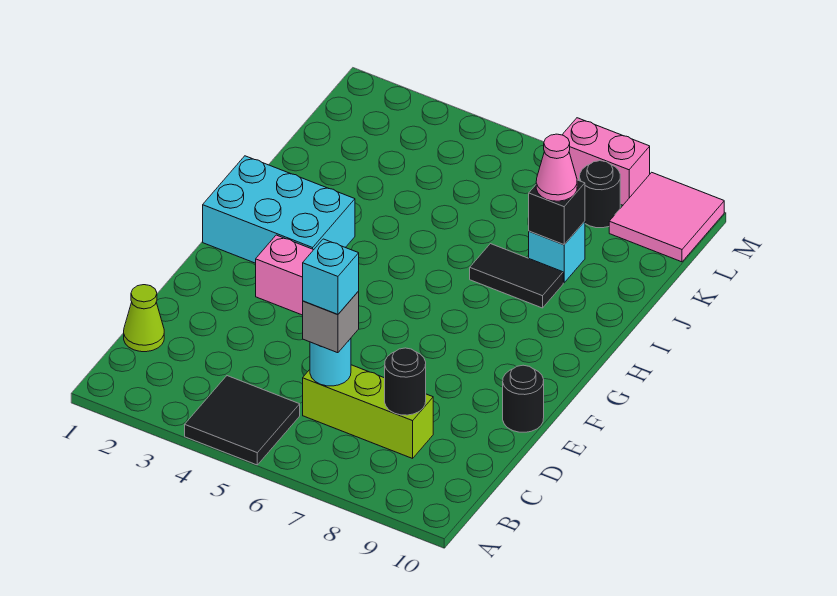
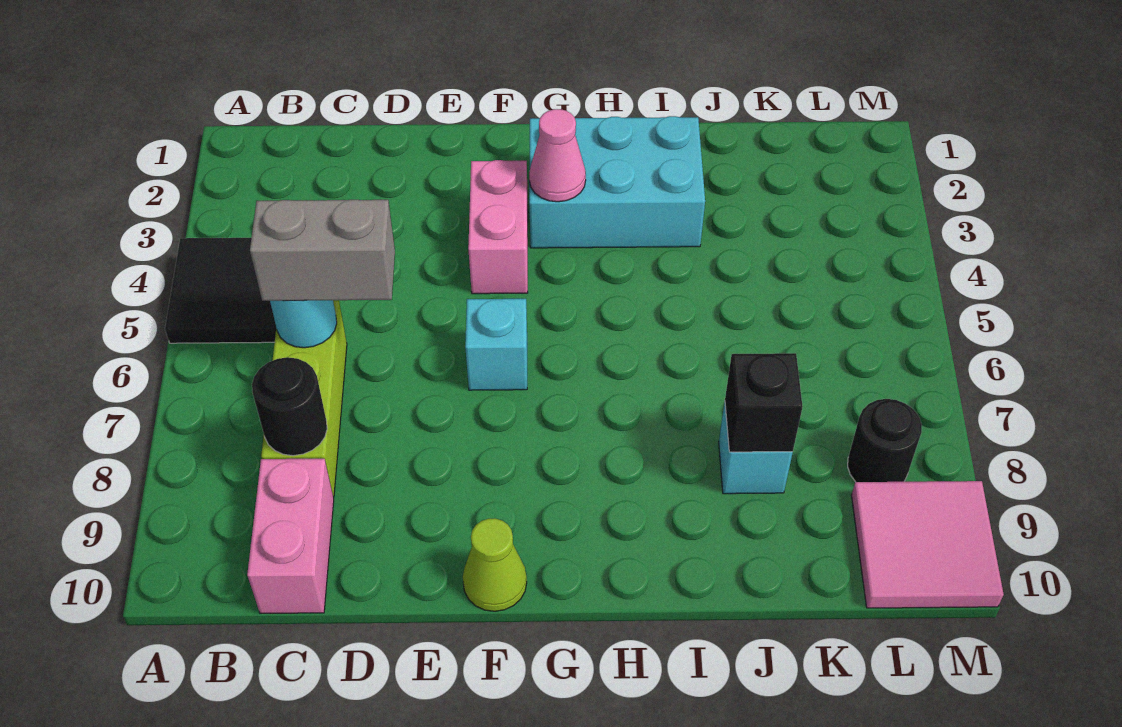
lime 1x1 cone [124,285,164,352] -> lime 1x1 cone moved to [463,518,527,611]
grey 1x1 brick [303,291,359,353] -> grey 1x2 brick [250,200,395,301]
cyan 1x1 brick [303,239,359,314] -> cyan 1x1 brick moved to [465,299,527,390]
black 1x1 round brick [503,365,544,432] -> none
cyan 2x3 brick [203,156,355,263] -> cyan 2x3 brick turned to [529,116,705,248]
black 1x2 tile [470,244,563,308] -> none
pink 1x1 cone [536,134,577,201] -> pink 1x1 cone moved to [529,109,586,202]
pink 1x2 brick [562,118,650,205] -> pink 1x2 brick moved to [247,459,334,613]

